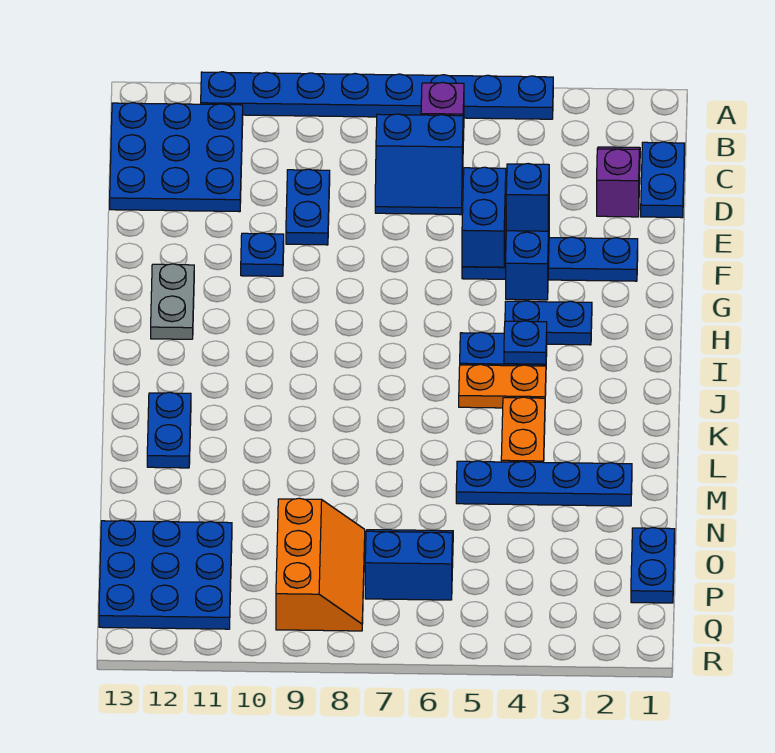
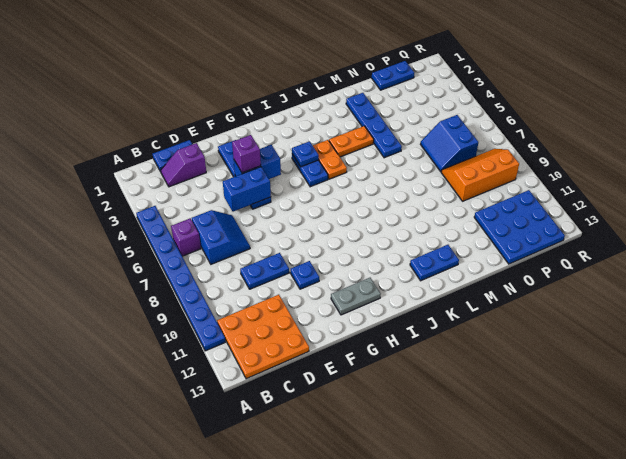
blue 3x3 plate [110,103,243,212] -> orange 3x3 plate [217,295,309,379]
blue 1x1 brick [506,164,549,231] -> purple 1x1 brick [232,135,261,173]
blue 1x2 plate [505,301,592,345] -> none

